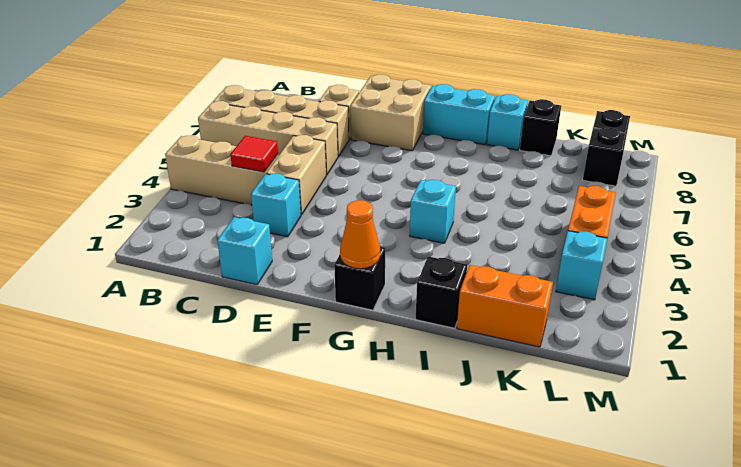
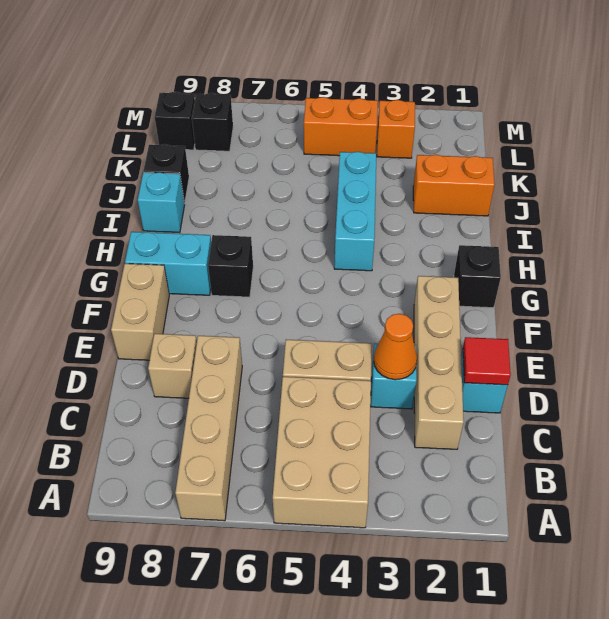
tan 1x3 brick [165,136,278,205] -> tan 2x3 brick [273,377,371,528]
tan 1x4 brick [198,101,338,175] -> tan 1x4 brick moved to [414,276,464,449]
red 1x1 tile [230,136,278,172] -> red 1x1 tile moved to [463,337,511,385]
tan 2x2 brick [350,74,431,151] -> tan 1x2 brick [111,264,169,360]
orange 1x1 cone [340,200,380,269] -> orange 1x1 cone moved to [374,314,417,380]
cyan 1x2 brick [423,84,495,145] -> cyan 1x2 brick turned to [125,232,211,295]
cyan 1x1 brick [410,180,456,243] -> cyan 1x3 brick [334,152,377,271]
black 1x1 brick [416,257,467,328] -> black 1x1 brick moved to [208,235,253,297]
orange 1x2 brick [457,265,553,347] -> orange 1x2 brick turned to [413,155,495,216]
cyan 1x1 brick [556,231,607,300] -> orange 1x1 brick [377,100,415,158]

